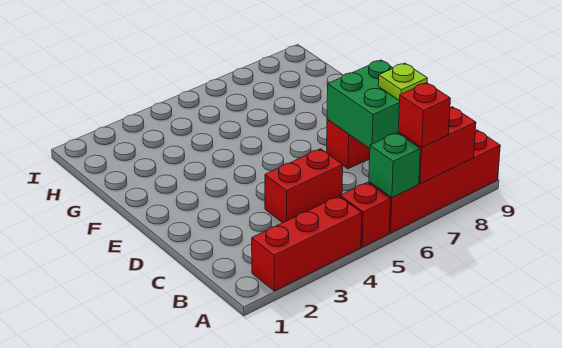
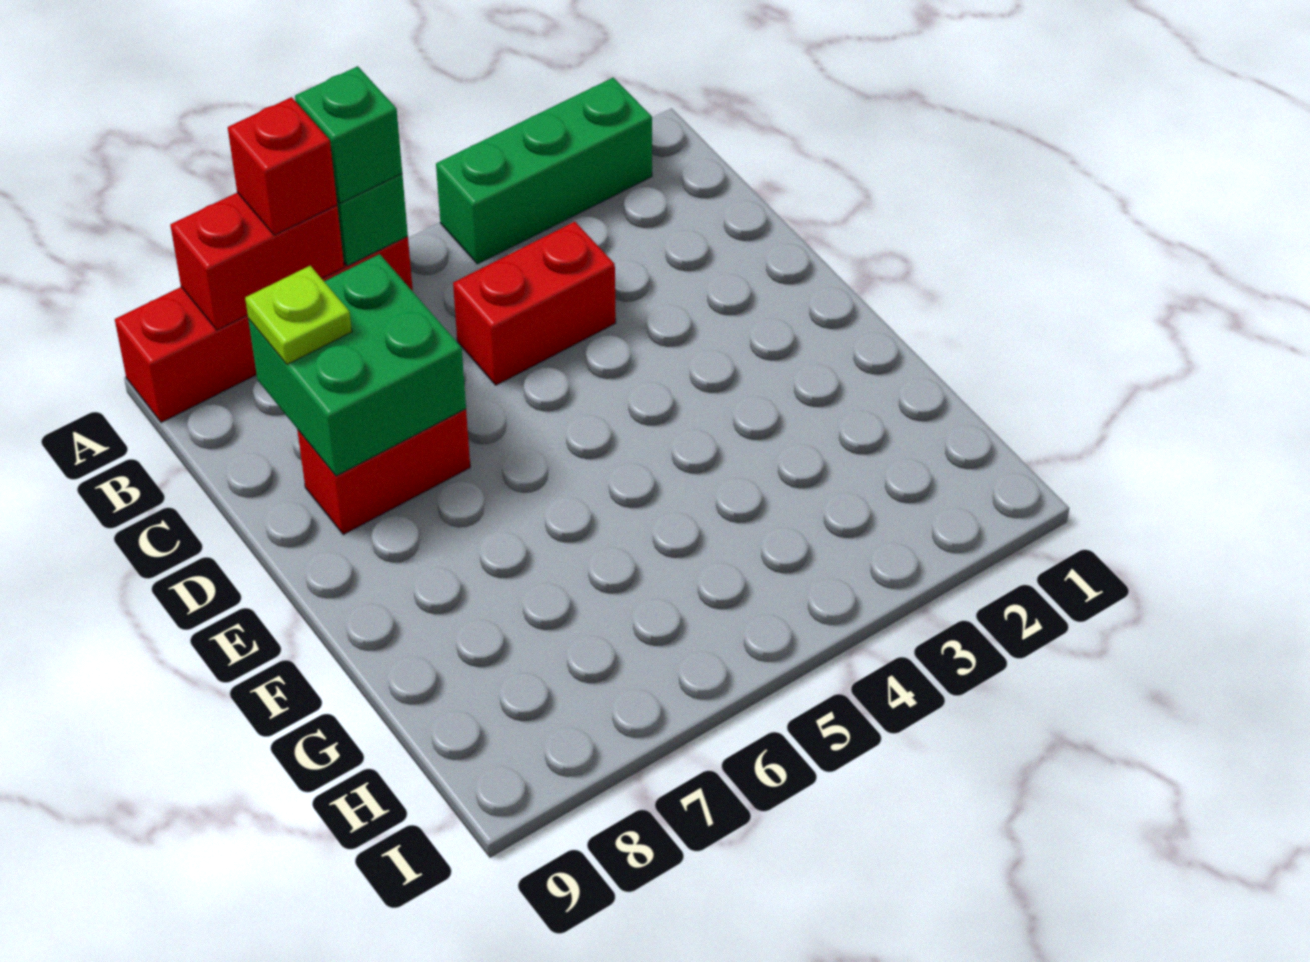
red 1x3 brick [252,196,362,291] -> green 1x3 brick [436,78,652,264]
red 1x1 brick [340,182,391,247] -> none
none -> green 1x1 brick [295,66,402,203]

